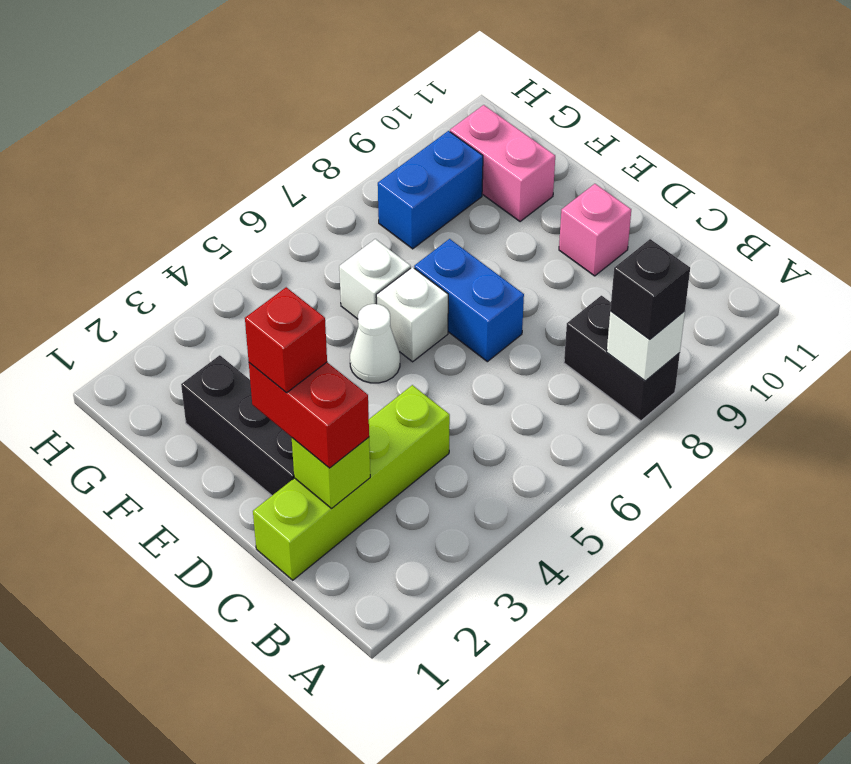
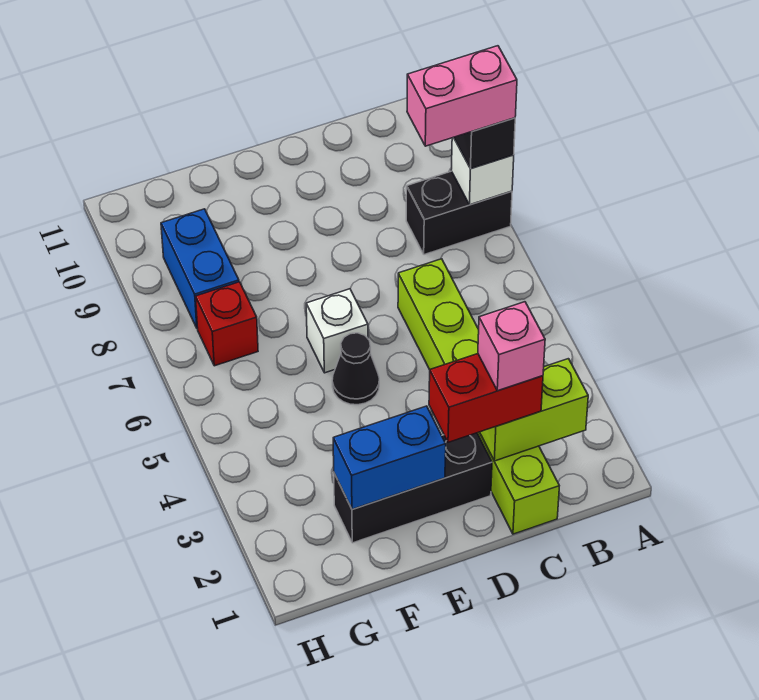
lime 1x4 brick [253,385,450,580] -> lime 1x6 brick [398,259,559,534]
lime 1x1 brick [292,437,370,508] -> lime 1x2 brick [480,359,588,461]
red 1x1 brick [245,287,327,393] -> red 1x1 brick moved to [196,282,258,366]
blue 1x2 brick [414,239,524,362] -> blue 1x2 brick moved to [333,406,446,509]
pink 1x1 brick [559,184,631,276] -> pink 1x1 brick moved to [478,302,545,391]
white 1x1 cone [350,304,400,383] -> black 1x1 cone [332,333,379,405]
white 1x1 brick [339,239,411,319] -> none
pink 1x2 brick [450,105,555,222] -> pink 1x2 brick moved to [407,46,517,146]

